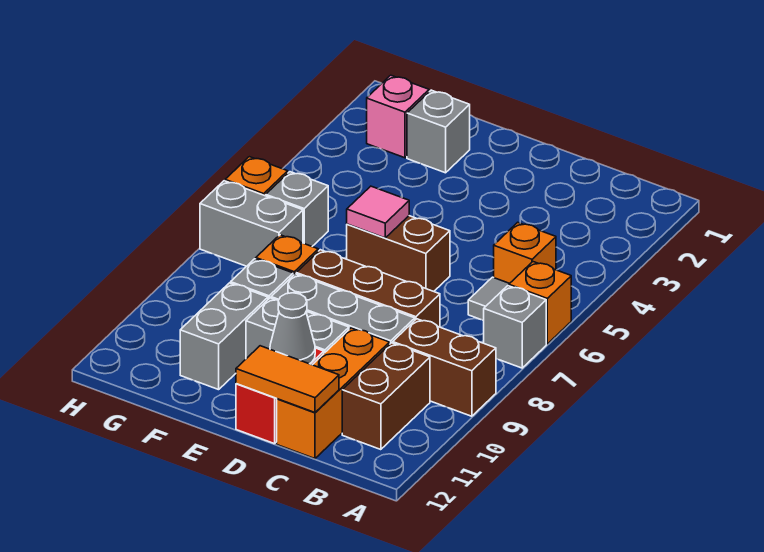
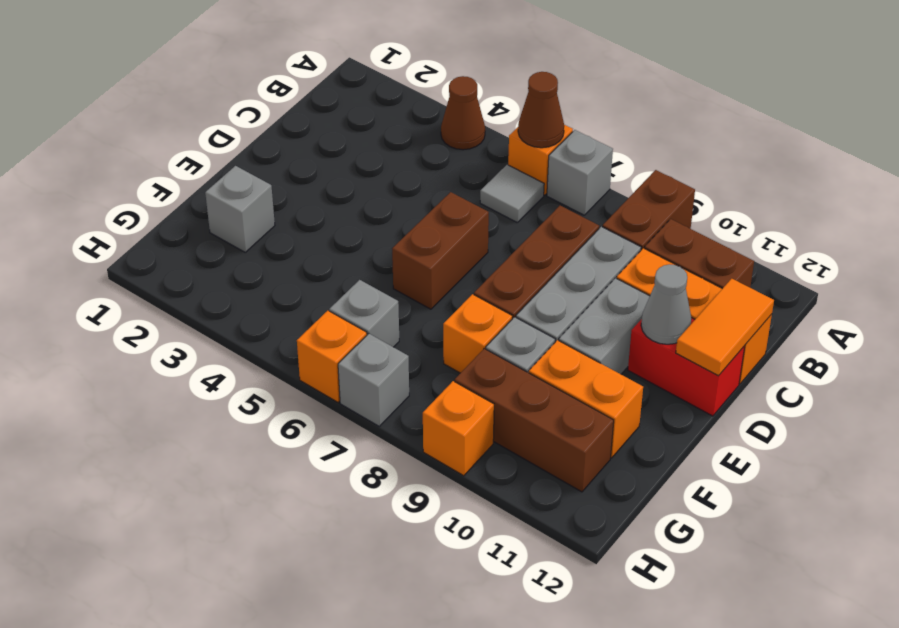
none -> brown 1x1 cone [441,76,485,150]
none -> brown 1x1 cone [518,72,564,148]
orange 1x1 brick [494,222,556,283] -> orange 1x1 brick moved to [423,381,494,476]
pink 1x1 tile [347,186,409,238] -> none
grey 1x2 brick [180,283,268,390] -> orange 1x2 brick [529,340,643,458]
pink 1x1 brick [367,75,429,158] -> none
grey 1x2 brick [200,181,303,266] -> grey 1x1 brick [338,334,409,426]
none -> brown 1x3 brick [455,349,614,492]

